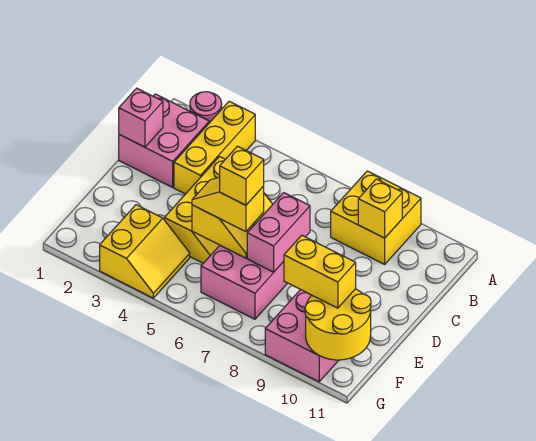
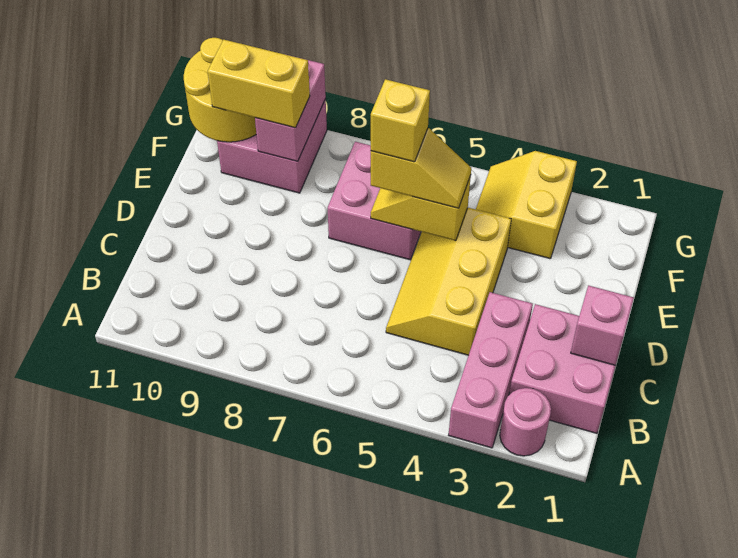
yellow 1x3 brick [174,101,255,194] -> pink 1x3 brick [449,292,533,448]
yellow 2x2 brick [331,171,421,264] -> none
yellow 1x1 brick [358,179,402,238] -> none
pink 1x2 brick [247,193,310,272] -> pink 1x2 brick moved to [255,60,326,161]

